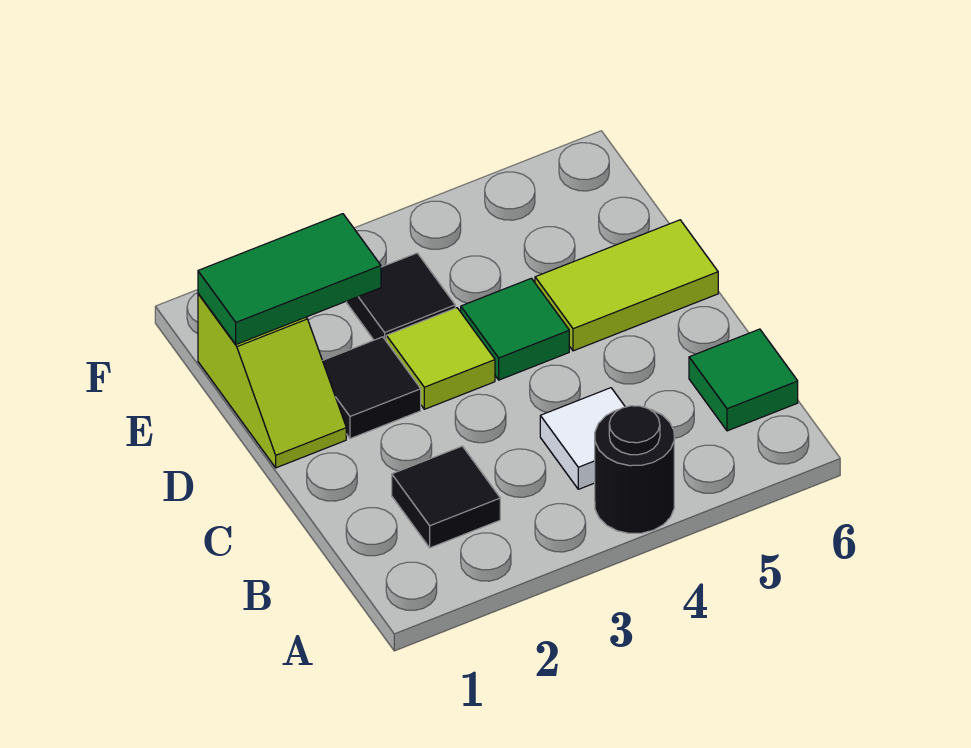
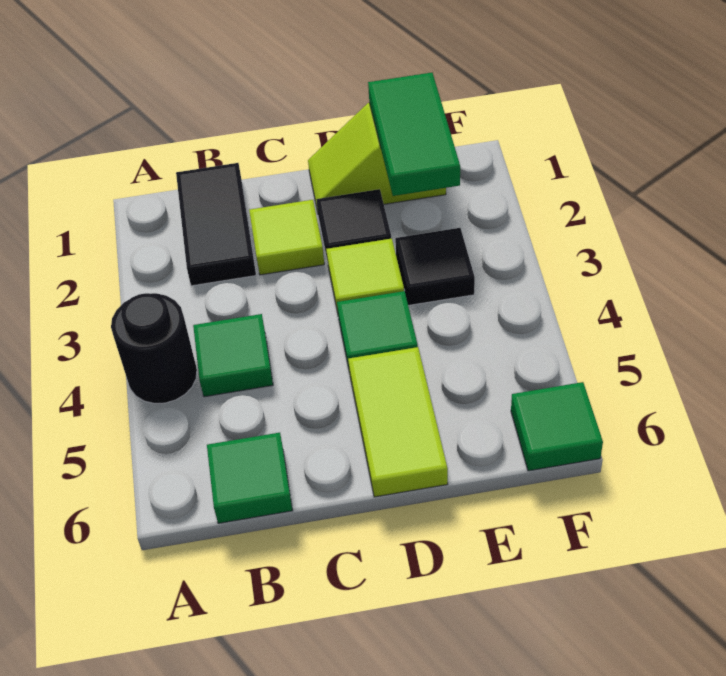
black 1x1 tile [392,446,500,548] -> black 1x2 tile [176,163,256,286]
white 1x1 tile [540,388,625,489] -> green 1x1 tile [193,314,273,397]
none -> lime 1x1 tile [249,200,324,275]
none -> green 1x1 tile [511,382,603,471]

